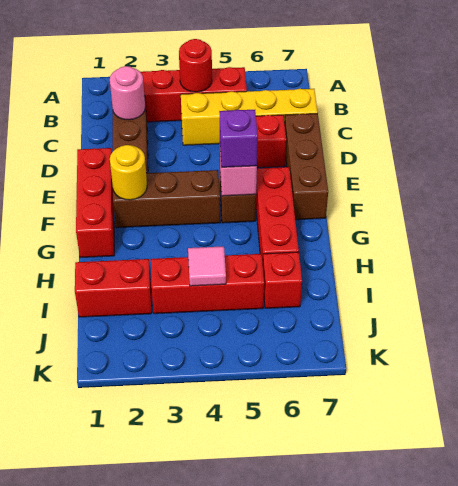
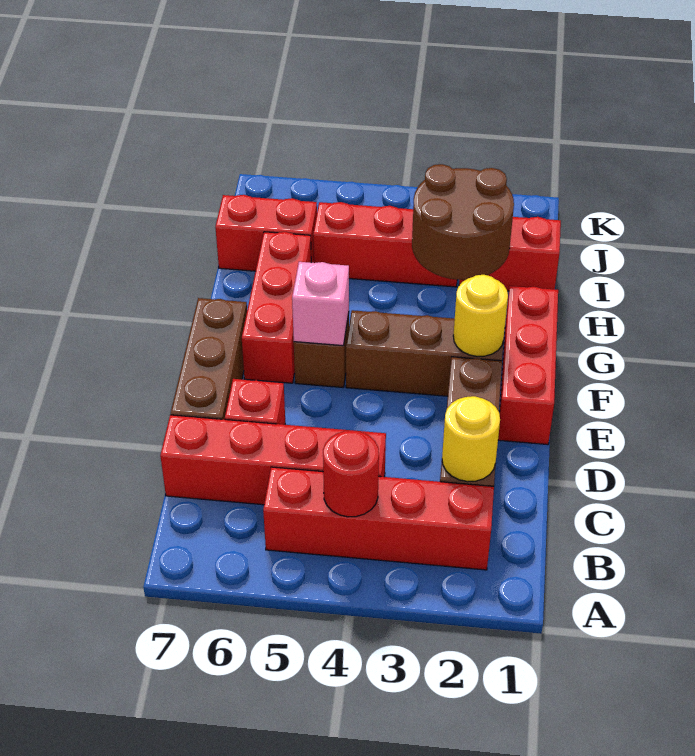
pink 1x1 round brick [110,66,145,120] -> yellow 1x1 round brick [442,396,500,482]
yellow 1x4 brick [181,89,318,145] -> red 1x4 brick [160,415,386,505]
purple 1x1 brick [219,110,258,167] -> none
none -> brown 2x2 round brick [412,164,514,280]
pink 1x1 tile [188,246,226,286] -> none
red 1x1 brick [263,252,302,308] -> red 1x2 brick [215,195,317,271]

